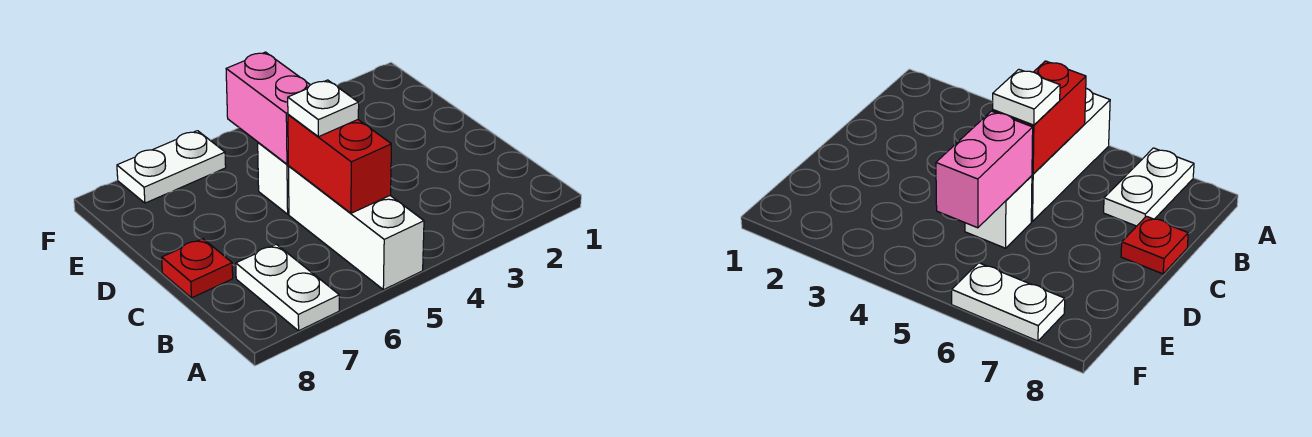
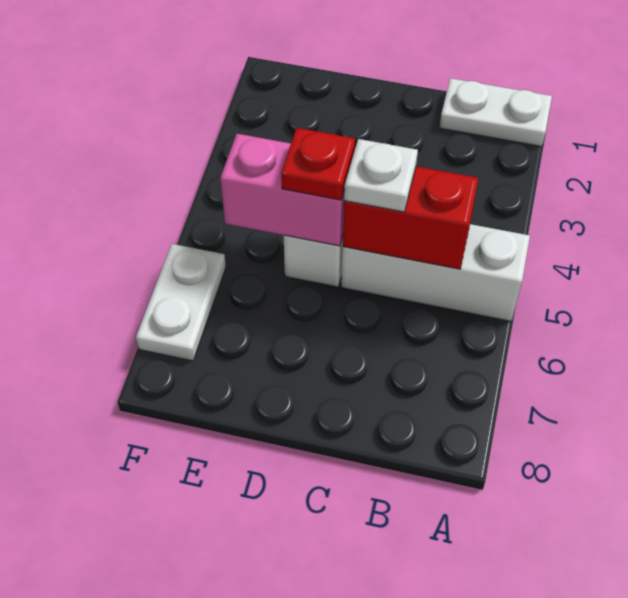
white 1x2 plate [236,244,339,331] -> white 1x2 plate moved to [440,78,552,146]
red 1x1 plate [162,239,233,298] -> red 1x1 plate moved to [281,128,355,200]

